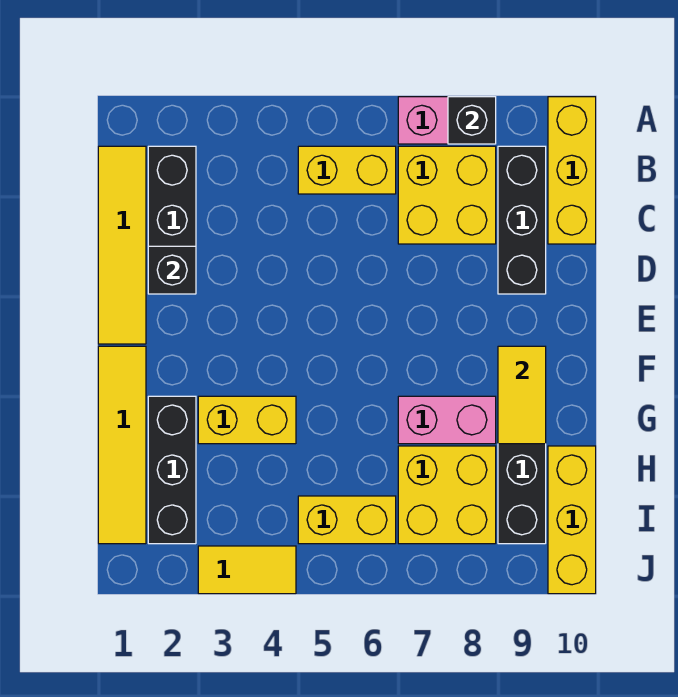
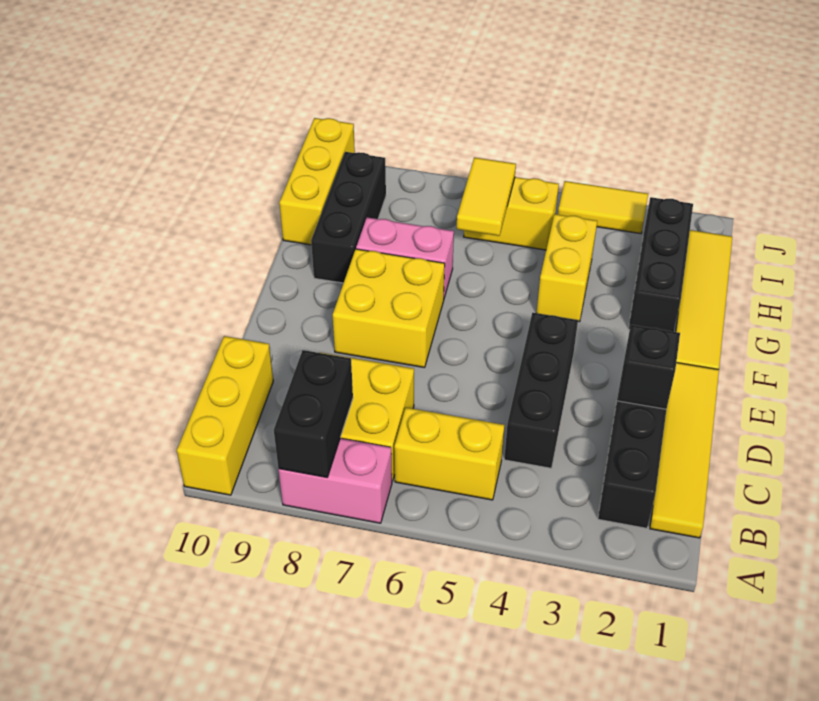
black 1x1 brick [448,97,496,144] -> black 1x2 brick [274,350,353,477]
black 1x3 brick [498,146,546,294] -> black 1x3 brick moved to [504,313,578,468]
yellow 1x2 tile [498,346,546,444] -> yellow 1x2 tile moved to [457,157,516,236]
yellow 1x2 brick [198,396,296,444] -> yellow 1x2 brick turned to [537,214,597,322]
yellow 2x2 brick [398,446,496,544] -> yellow 2x2 brick moved to [333,249,445,368]

